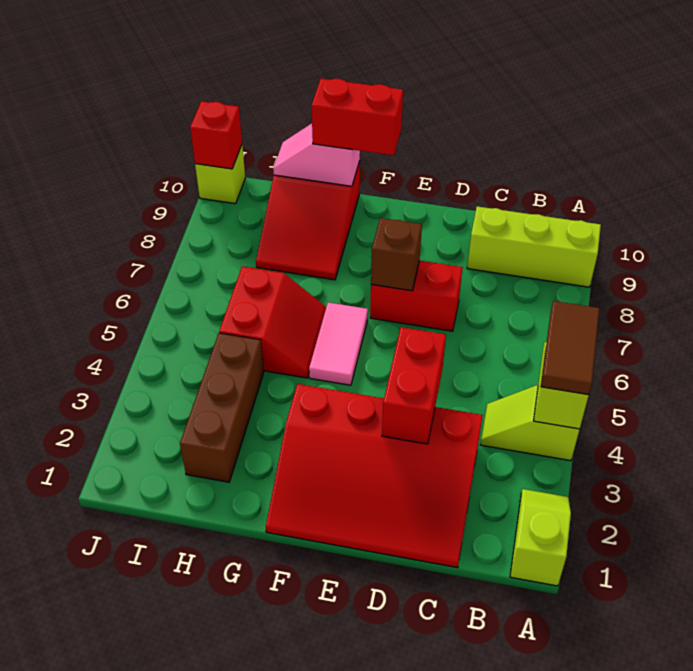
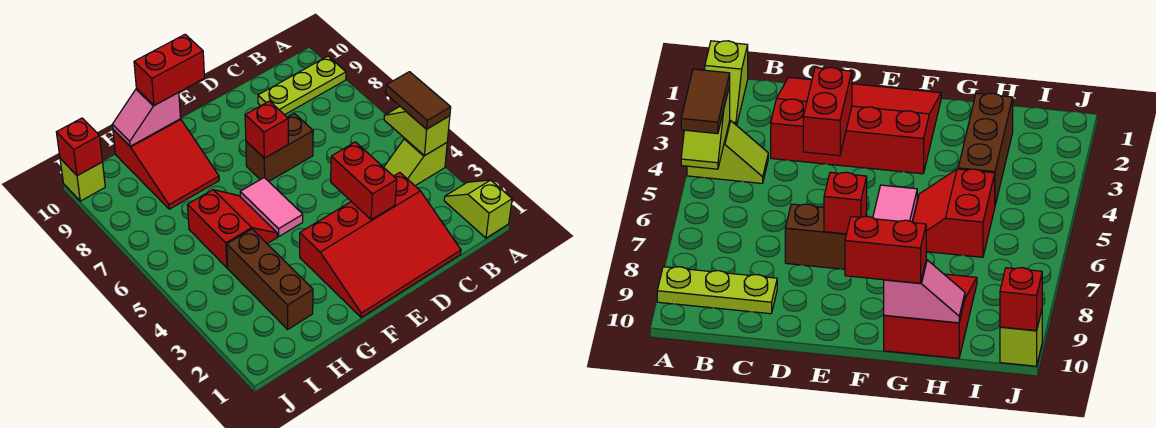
lime 1x3 brick [467,206,601,287] -> lime 1x3 plate [258,56,346,115]
red 1x2 brick [370,261,463,331] -> brown 1x2 brick [246,114,313,181]
brown 1x1 brick [371,218,422,291] -> red 1x1 brick [245,101,288,158]

